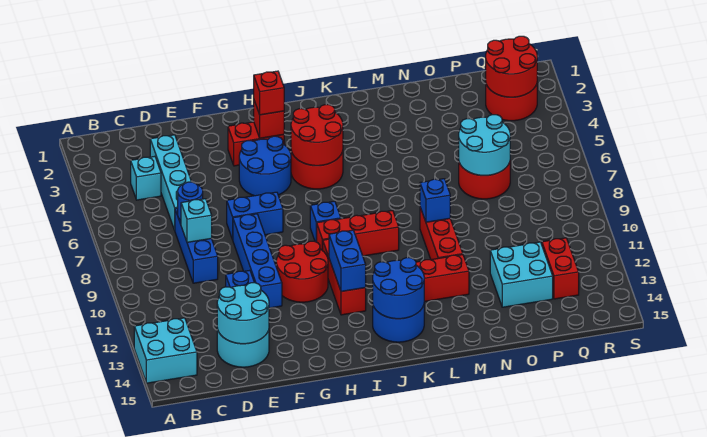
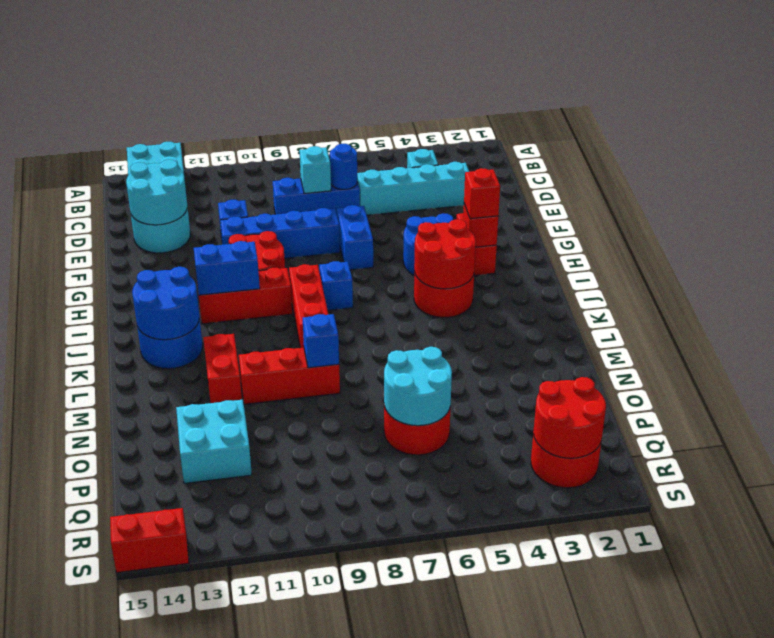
red 1x2 brick [542,238,579,299] -> red 1x2 brick moved to [110,508,189,573]

